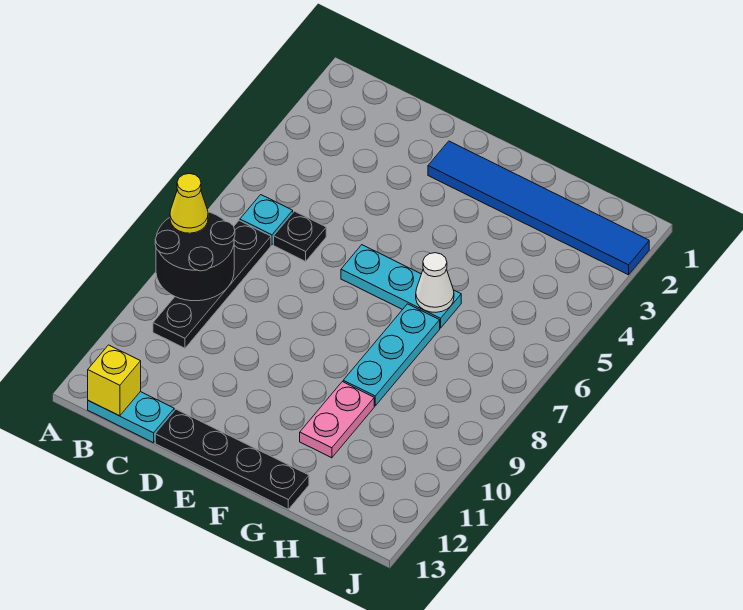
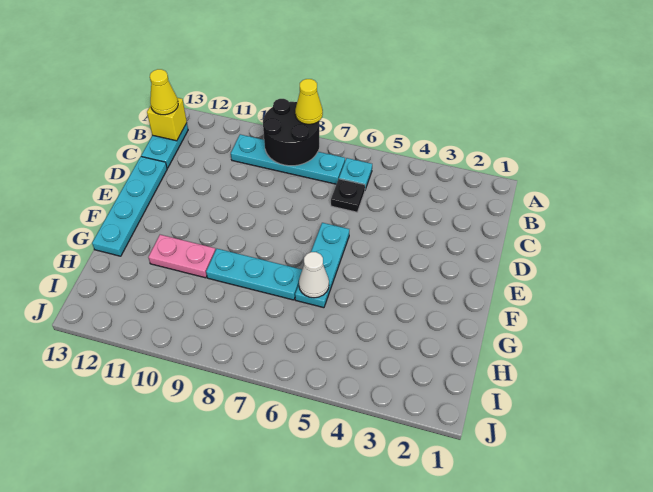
black 1x4 plate [153,221,271,348] -> cyan 1x4 plate [231,134,345,184]
none -> yellow 1x1 cone [150,69,178,115]
black 1x4 plate [155,409,309,509] -> cyan 1x4 plate [92,157,167,256]
blue 1x6 tile [428,141,649,275] -> none

